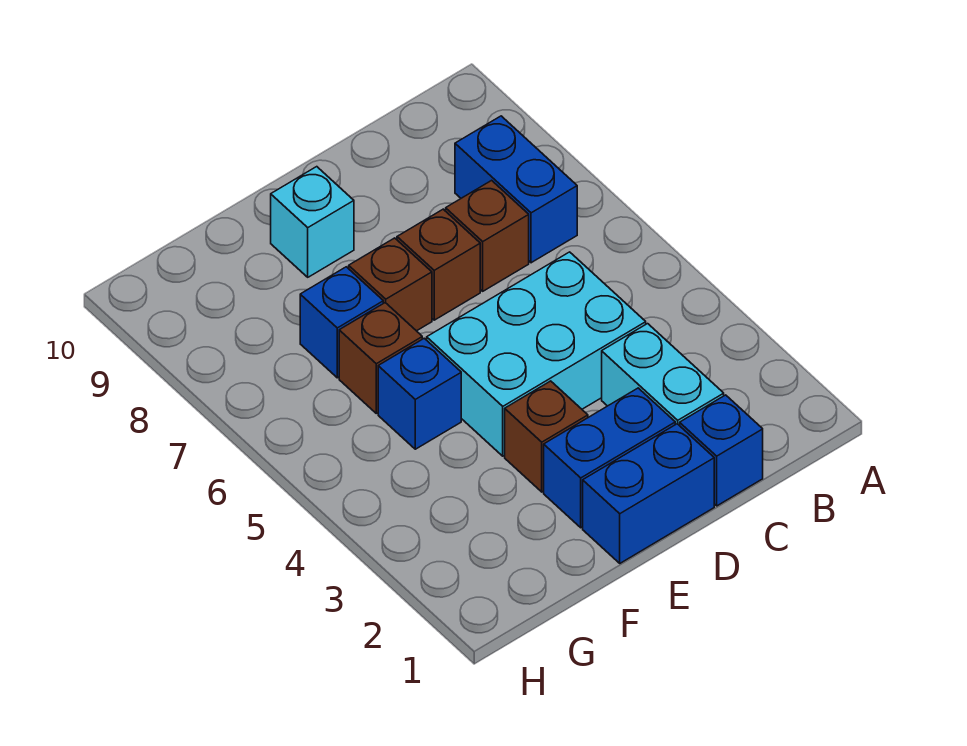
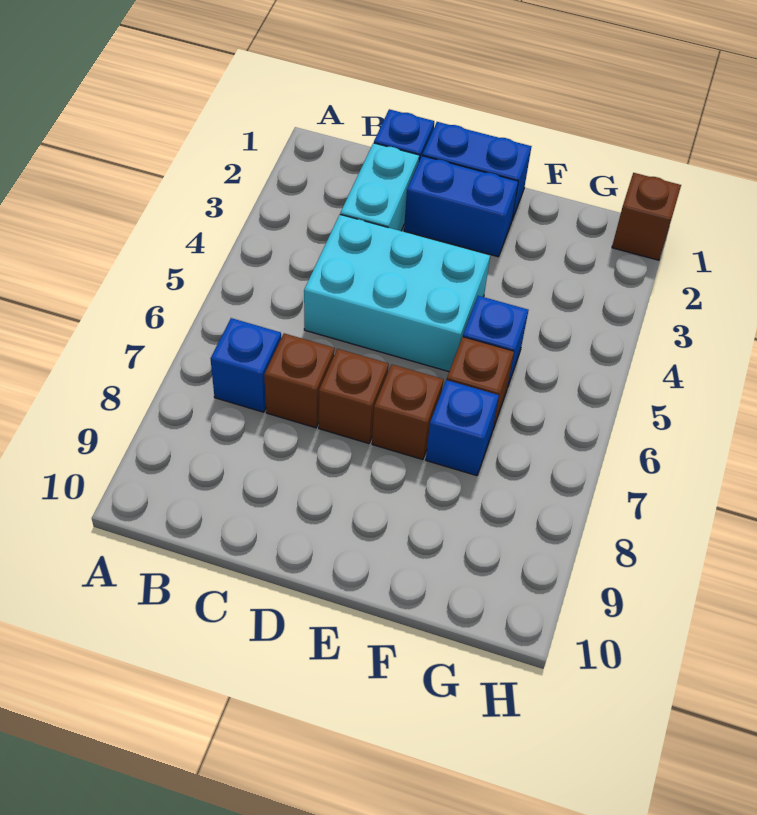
blue 1x2 brick [455,116,577,263] -> blue 1x1 brick [211,318,281,412]
brown 1x1 brick [505,381,588,492] -> brown 1x1 brick moved to [612,173,681,260]
cyan 1x1 brick [271,167,354,277] -> none

